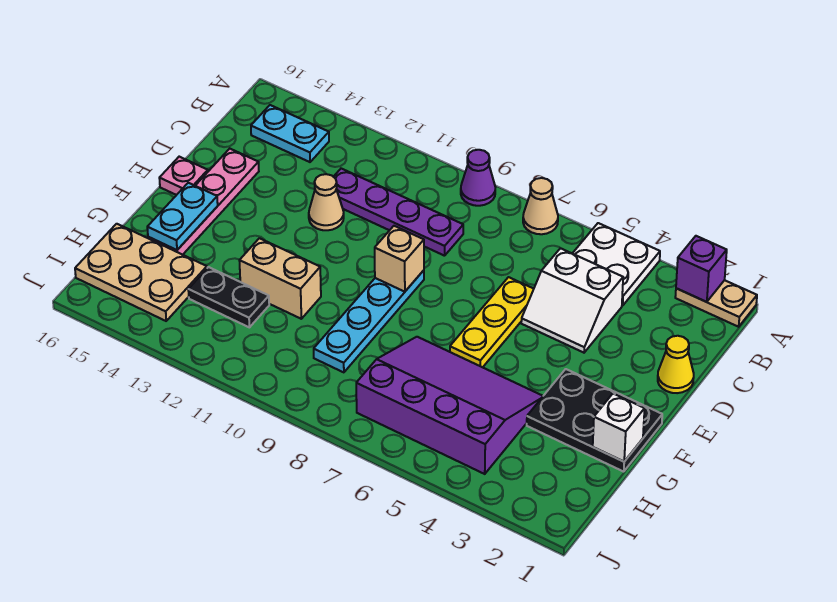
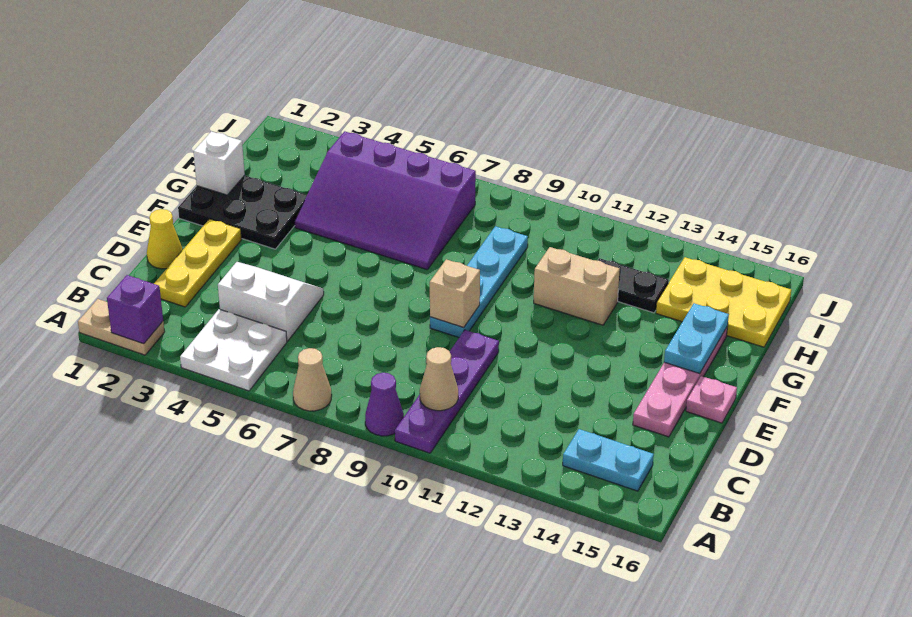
purple 1x4 plate [334,169,463,256] -> purple 1x4 plate turned to [395,330,499,453]
yellow 1x3 plate [450,277,534,367] -> yellow 1x3 plate moved to [154,219,242,307]
tan 1x1 cone [309,174,344,230] -> tan 1x1 cone moved to [420,347,458,411]
tan 2x3 plate [75,224,207,321] -> yellow 2x3 plate [656,257,791,347]

